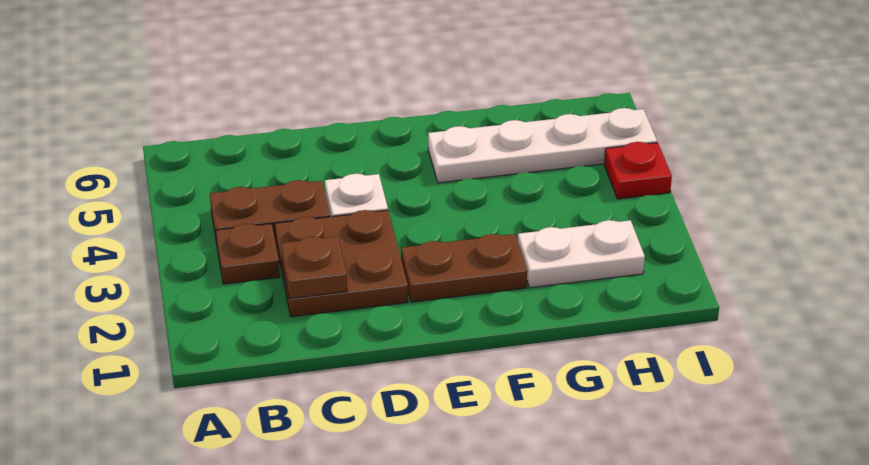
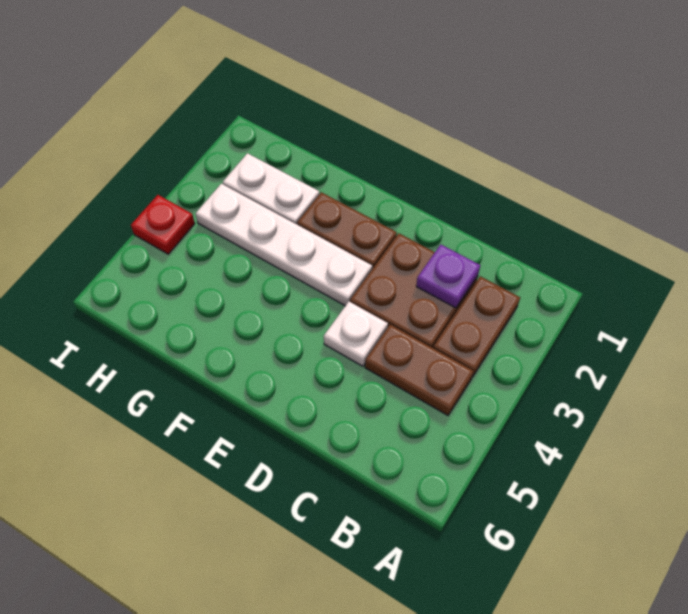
brown 1x1 plate [216,224,280,284] -> brown 1x2 plate [433,276,520,377]
brown 1x1 plate [281,236,347,299] -> purple 1x1 plate [416,244,480,308]
white 1x4 plate [428,108,657,183] -> white 1x4 plate moved to [196,184,372,306]

